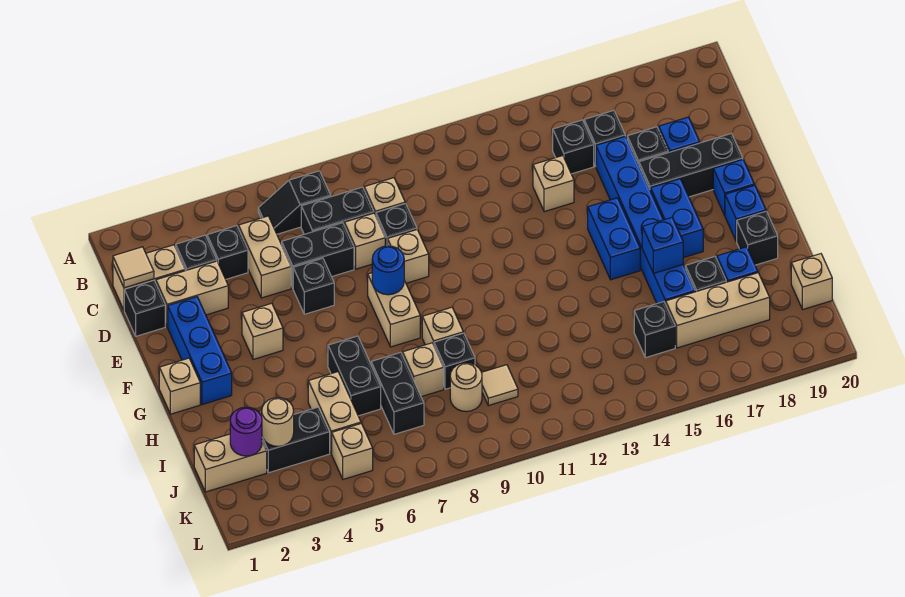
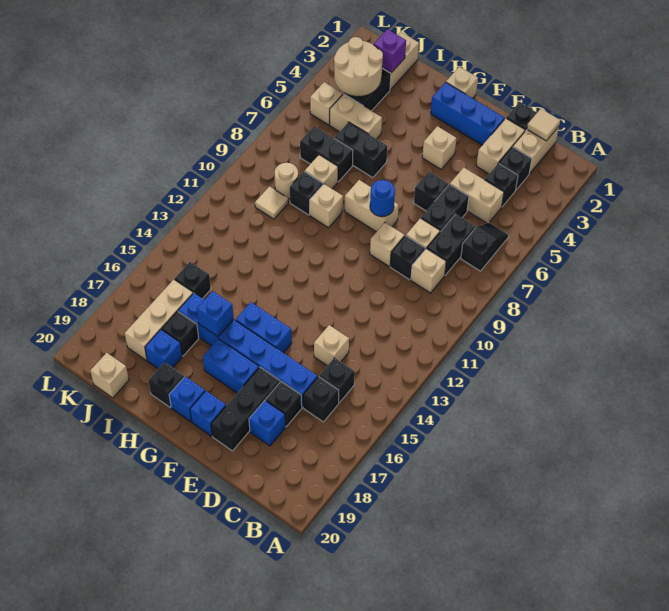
purple 1x1 round brick [230,407,262,456] -> purple 1x1 brick [374,29,406,73]
tan 1x1 round brick [262,398,294,446] -> tan 2x2 round brick [334,37,383,96]

